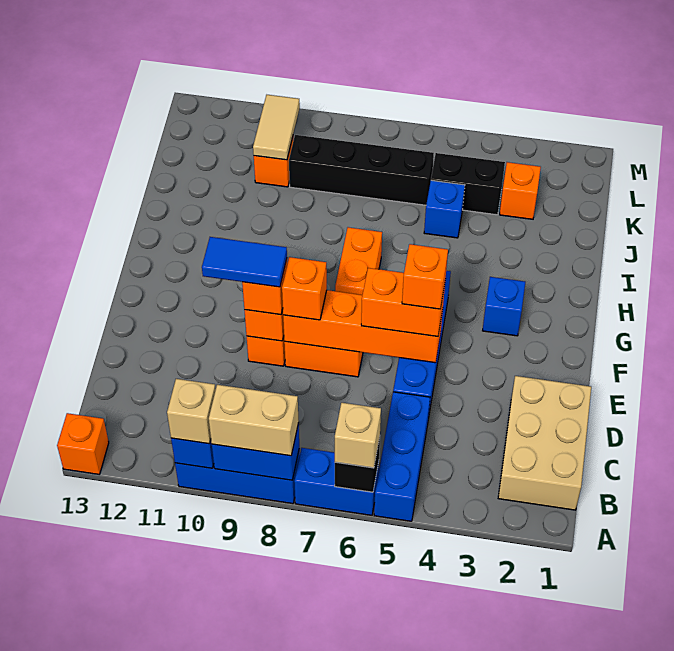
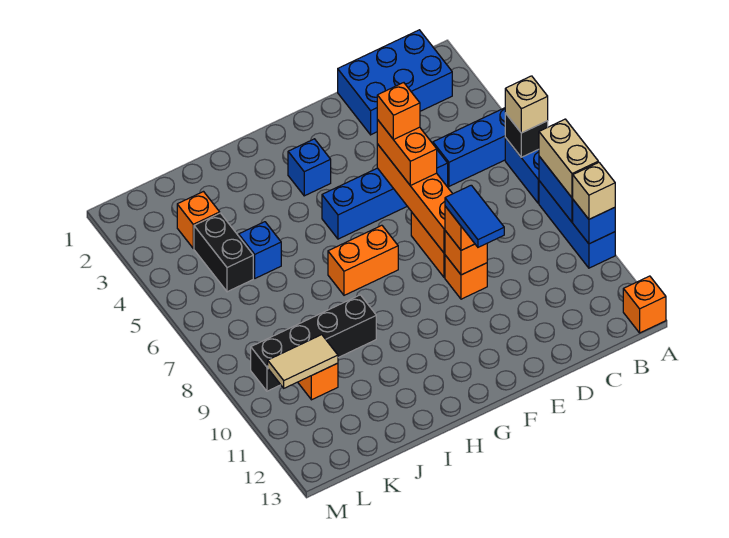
tan 2x3 brick [498,376,591,510] -> blue 2x3 brick [338,30,452,135]
orange 1x1 brick [282,257,327,320] -> none
black 1x4 brick [289,135,434,205] -> black 1x4 brick turned to [251,295,376,391]

